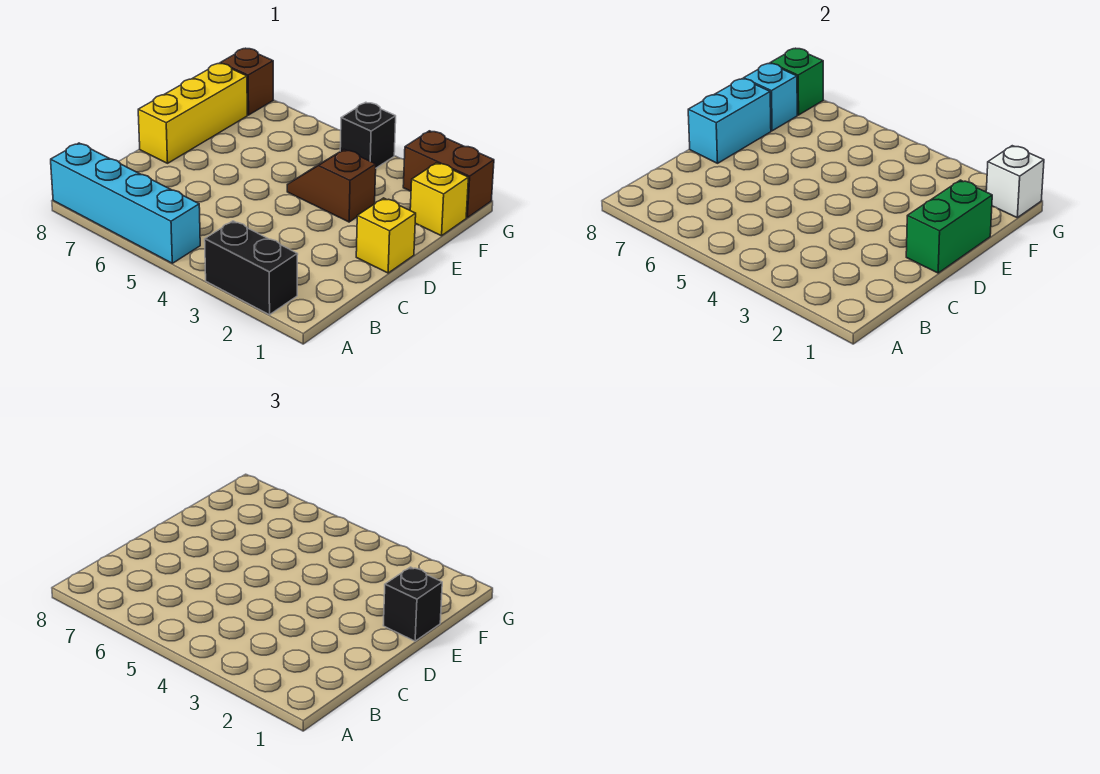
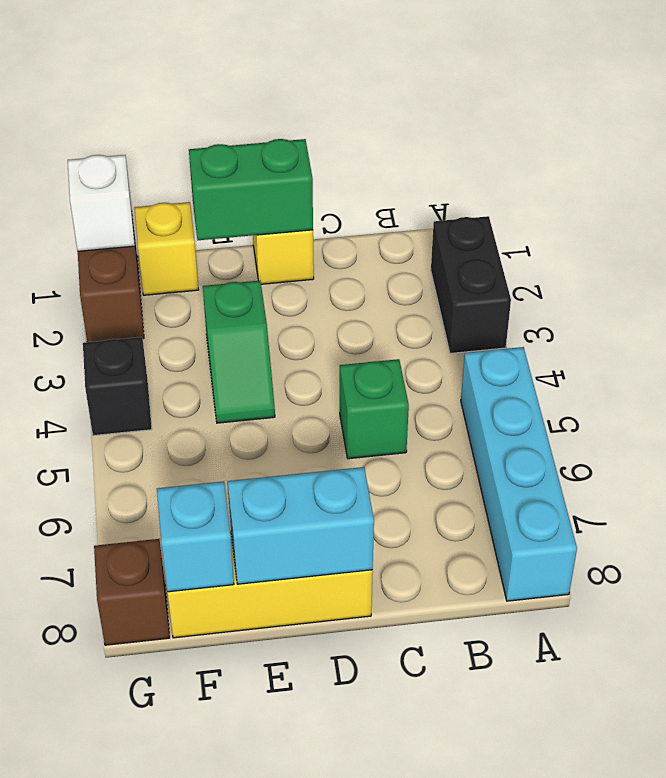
black 1x1 brick [383,567,442,641] -> none
brown 1x2 slope [287,149,376,222] -> green 1x2 slope [203,281,275,423]
green 1x1 brick [770,48,823,115] -> green 1x1 brick moved to [340,359,409,459]

